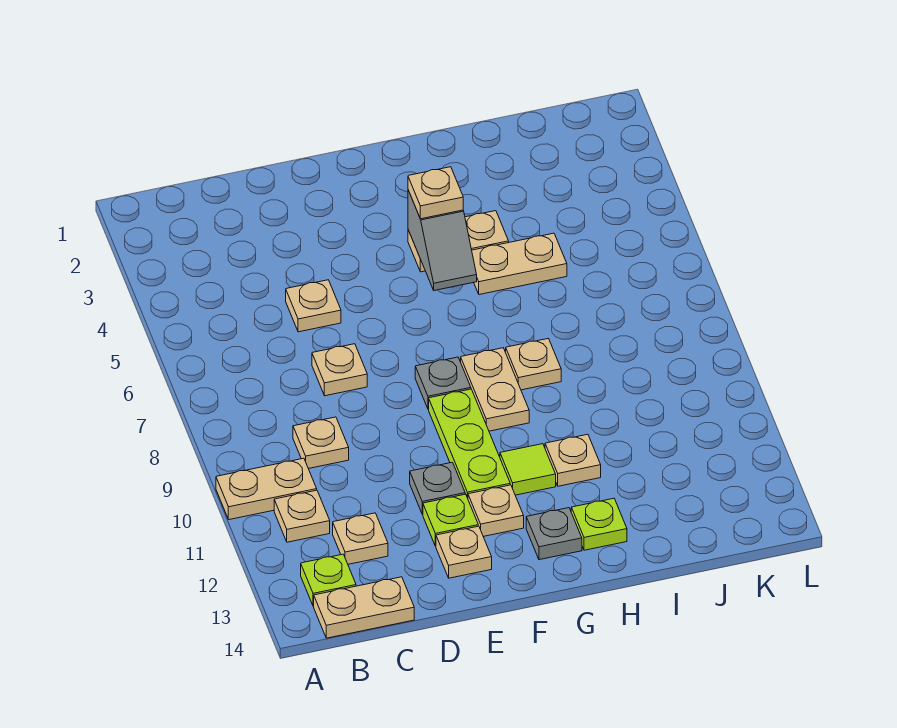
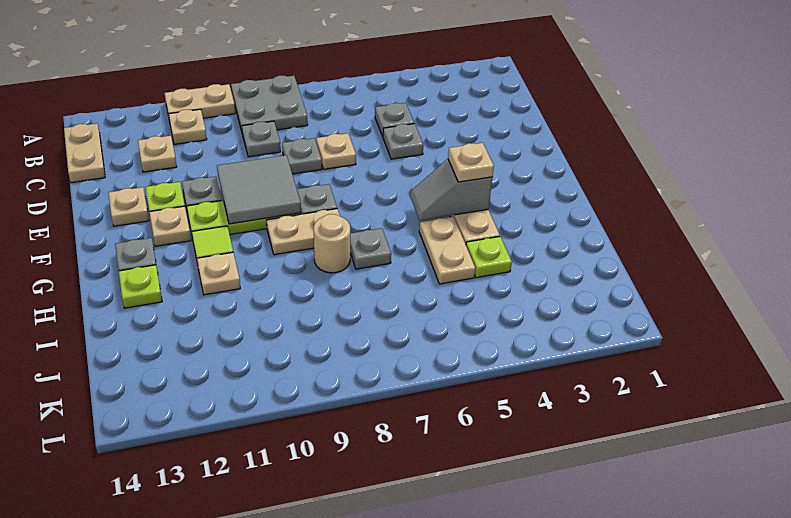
none -> grey 2x2 plate [231,75,308,131]
tan 1x2 plate [216,458,317,520] -> tan 1x2 plate turned to [165,84,235,118]
lime 1x1 plate [301,554,356,606] -> lime 1x1 plate moved to [466,237,512,278]
none -> grey 1x1 plate [375,103,414,136]
tan 1x1 plate [293,417,349,469] -> grey 1x1 plate [242,121,281,157]
tan 1x1 plate [286,280,341,332] -> grey 1x1 plate [383,124,423,159]
none -> grey 1x1 plate [282,138,322,174]
none -> grey 2x2 tile [217,155,301,224]
none -> grey 1x1 plate [350,228,391,269]
tan 1x1 plate [506,339,561,390] -> tan 1x1 round brick [314,214,350,273]

